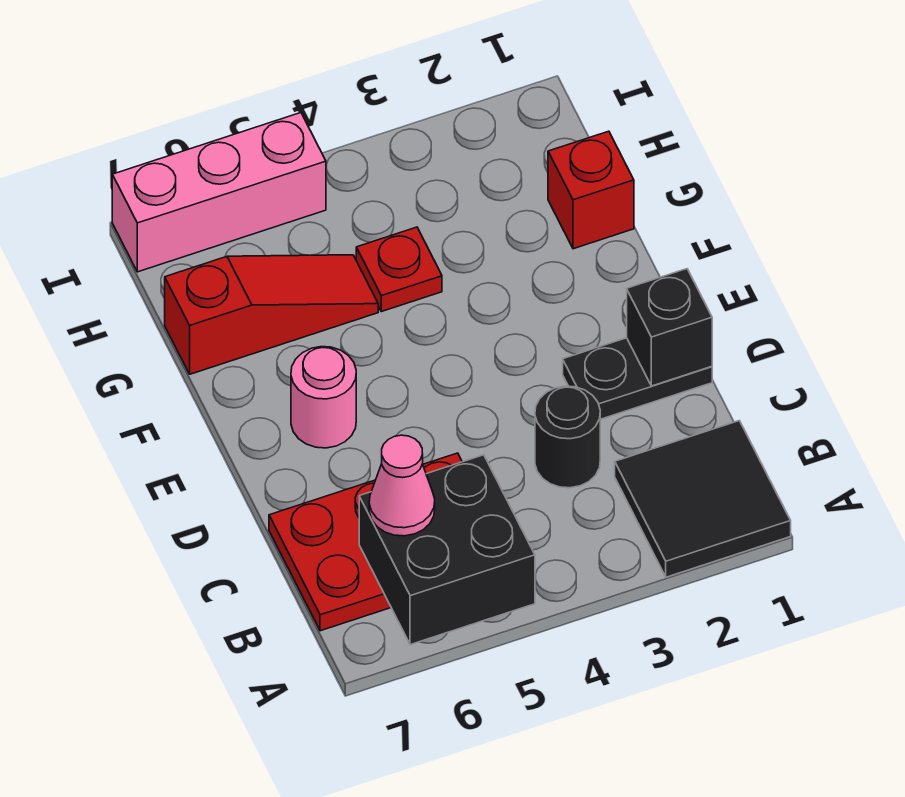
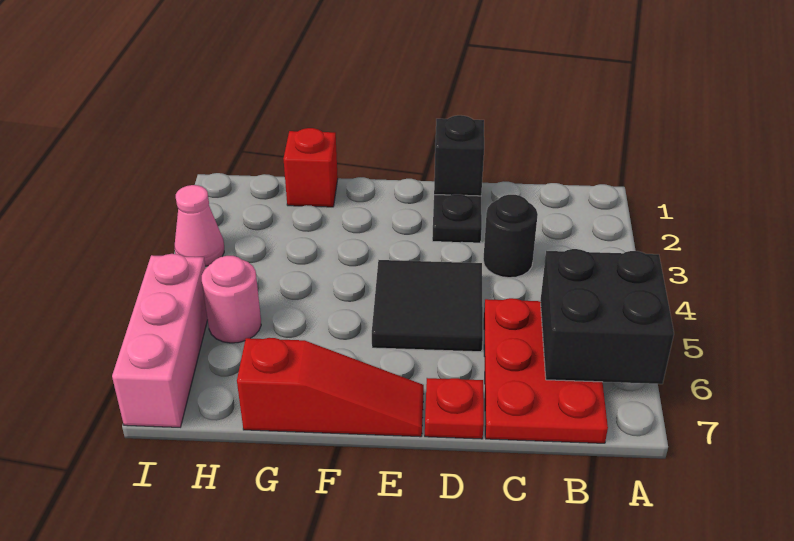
black 2x2 tile [615,421,791,577] -> black 2x2 tile moved to [372,260,483,352]
pink 1x1 cone [369,435,435,536] -> pink 1x1 cone moved to [174,185,224,266]
pink 1x1 round brick [291,347,356,448] -> pink 1x1 round brick moved to [202,256,261,343]
red 1x1 plate [356,227,442,312] -> red 1x1 plate moved to [425,378,484,439]
red 1x3 slope [165,255,378,374] -> red 1x3 slope turned to [237,338,424,437]

